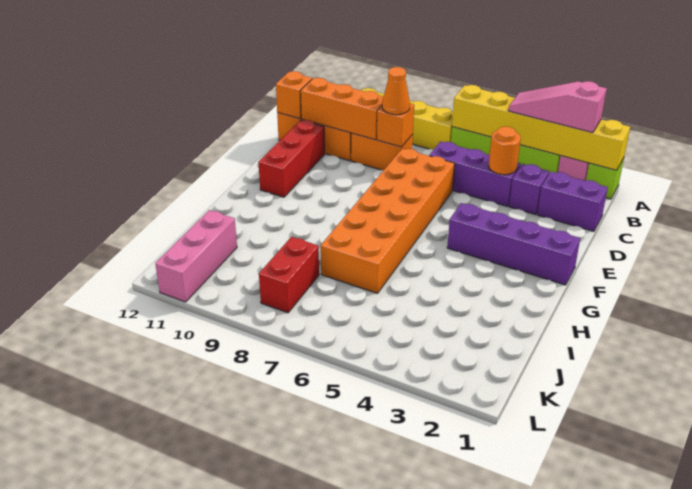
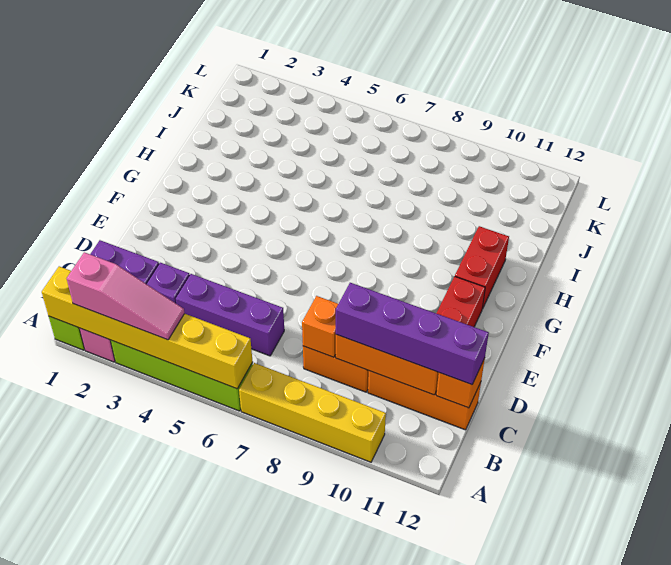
orange 1x1 round brick [489,126,521,175] -> none
orange 1x1 cone [382,67,410,115] -> none
orange 2x6 brick [321,148,455,293] -> none
purple 1x4 brick [447,203,580,285] -> purple 1x4 brick moved to [336,283,489,385]
red 1x2 brick [259,237,319,313] -> red 1x2 brick moved to [455,226,509,309]
pink 1x3 brick [155,210,237,302] -> none

